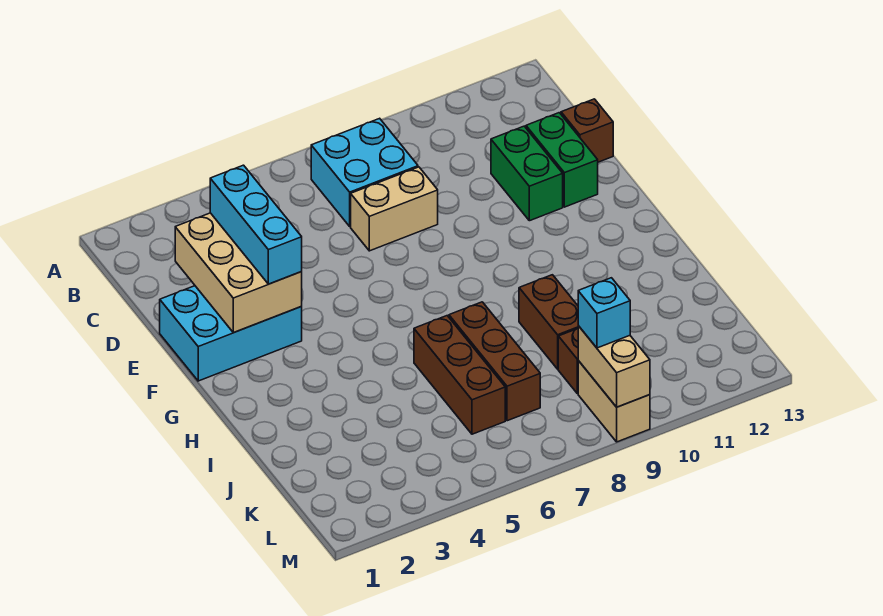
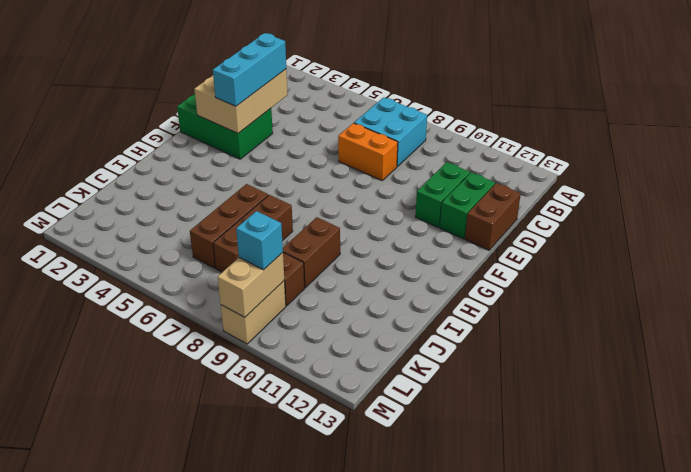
tan 1x2 brick [351,167,438,251] -> orange 1x2 brick [338,123,398,180]
brown 1x1 brick [561,99,613,162] -> brown 1x2 brick [465,183,521,250]
cyan 2x3 brick [160,286,302,381] -> green 2x3 brick [177,94,273,159]

